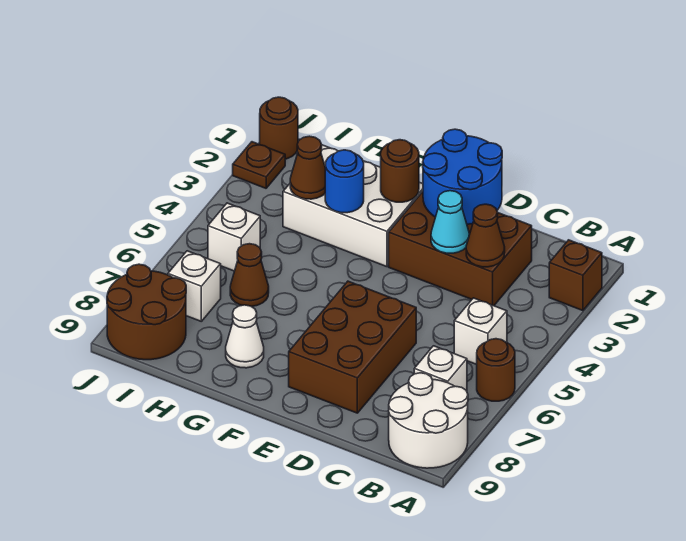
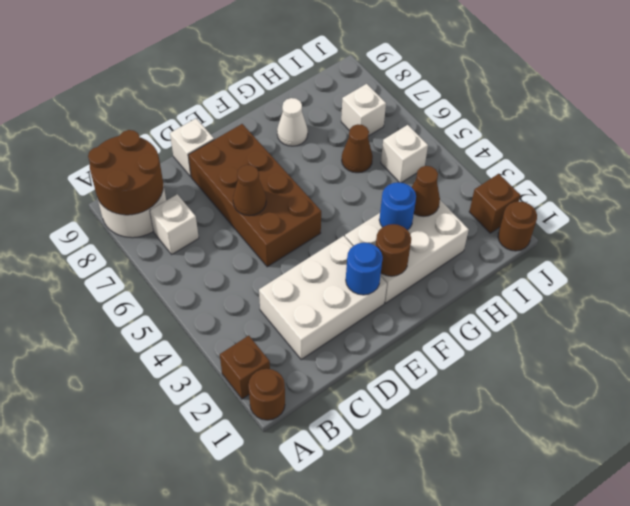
brown 1x1 round brick [477,339,515,401] -> brown 1x1 round brick moved to [248,369,285,420]
white 1x1 brick [454,298,507,364] -> white 1x1 brick moved to [170,118,214,176]
brown 2x3 brick [389,192,532,306] -> white 2x3 brick [259,236,387,359]
brown 1x1 cone [466,204,505,267] -> brown 1x1 cone moved to [233,165,266,216]
blue 2x2 round brick [423,129,502,224] -> blue 1x1 round brick [346,243,383,295]
cyan 1x1 cone [431,191,469,253] -> none
brown 2x3 brick [289,281,416,413] -> brown 2x4 brick [188,124,321,267]
brown 2x2 round brick [107,264,186,360] -> brown 2x2 round brick moved to [88,130,163,215]
brown 1x1 plate [233,142,285,188] -> brown 1x1 brick [469,174,520,233]

